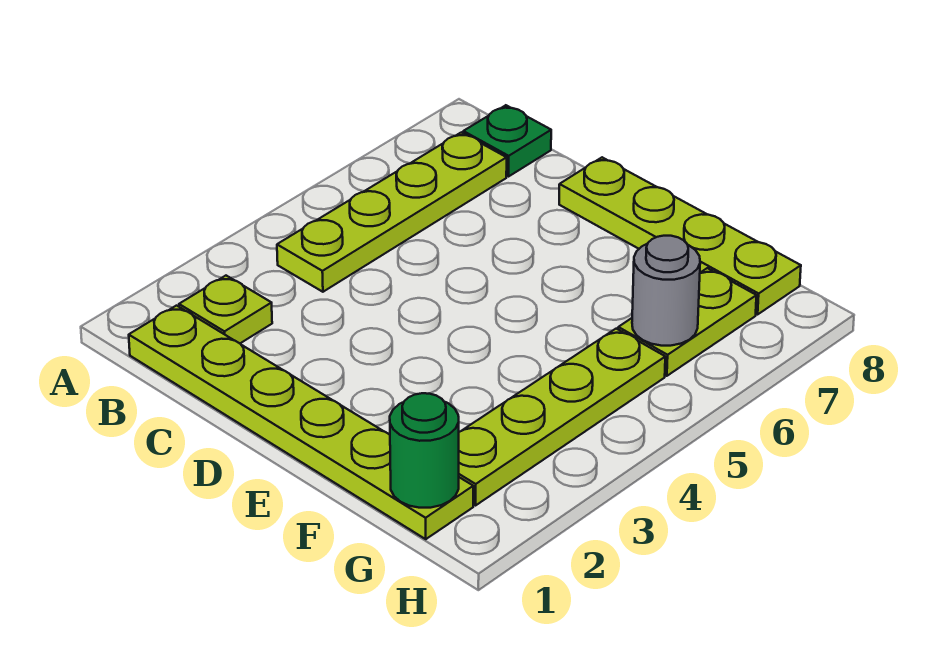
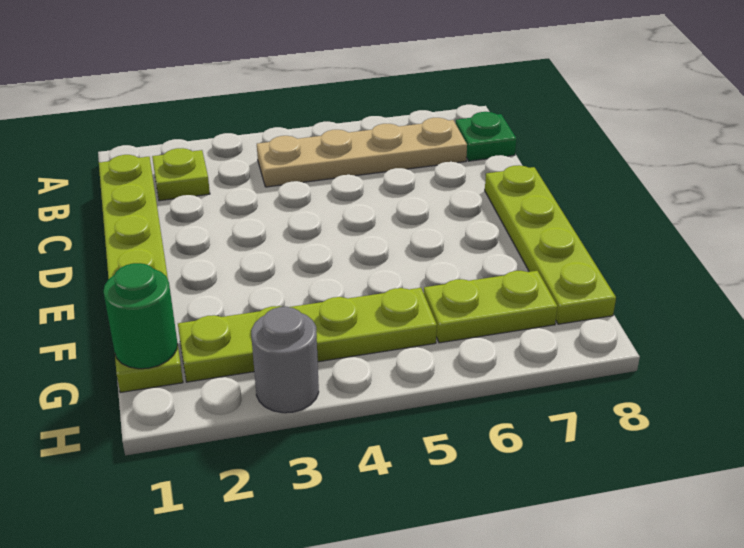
lime 1x4 plate [277,132,507,292] -> tan 1x4 plate [257,118,467,187]
grey 1x1 round brick [632,236,700,346] -> grey 1x1 round brick moved to [251,307,319,413]

